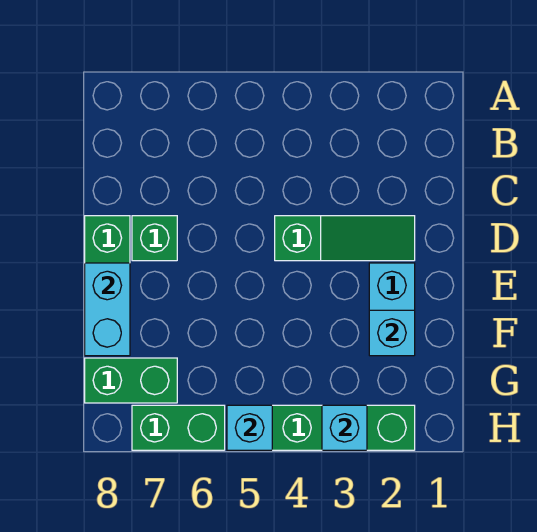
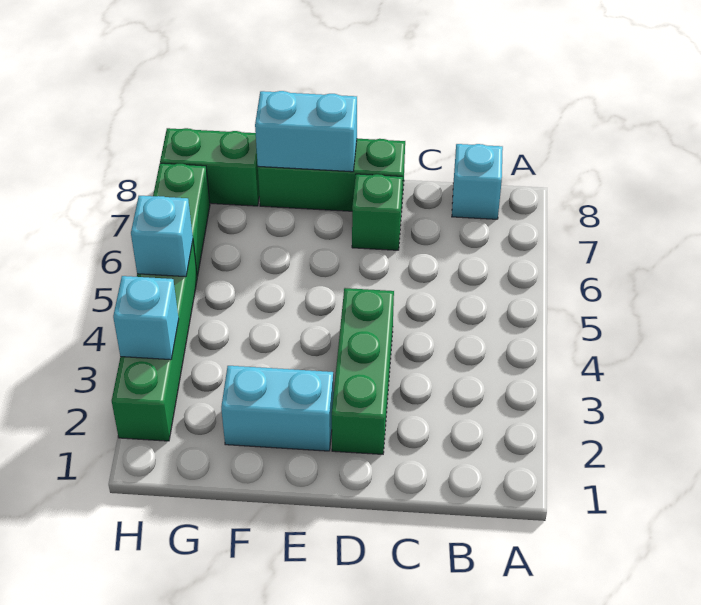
green 1x3 slope [275,216,415,261] -> green 1x3 brick [332,288,394,454]
cyan 1x1 brick [369,310,415,356] -> cyan 1x1 brick moved to [452,144,503,219]
green 1x2 brick [85,358,177,403] -> green 1x2 brick turned to [160,128,259,206]

